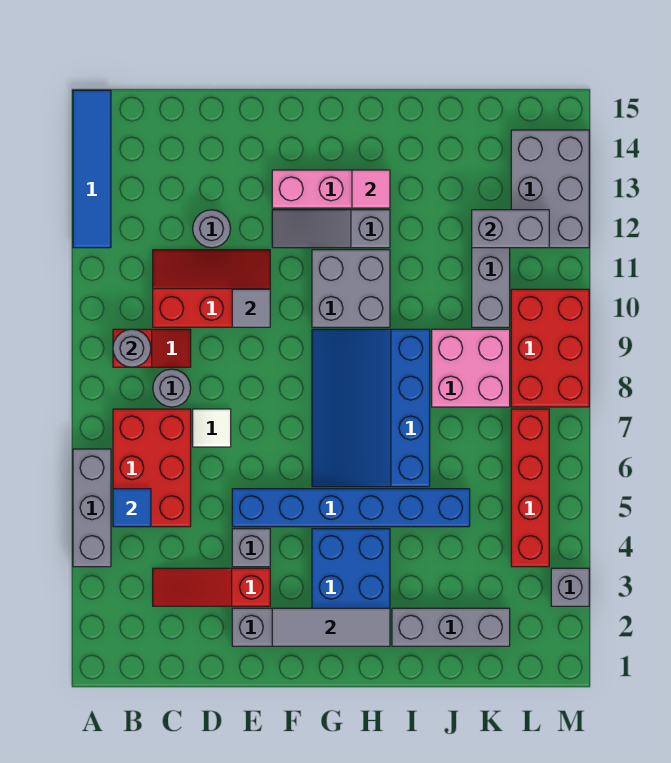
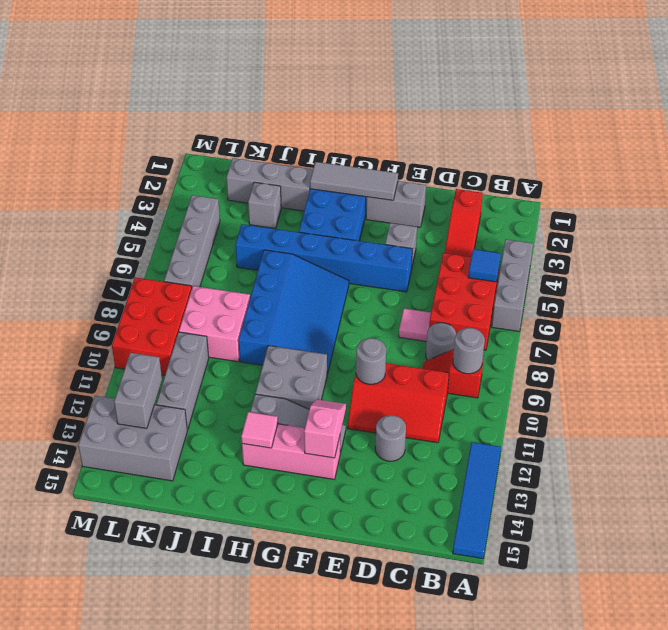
red 1x3 slope [153,568,270,606] -> red 1x3 slope turned to [445,189,483,257]
white 1x1 tile [193,409,231,447] -> pink 1x1 tile [399,309,431,342]
grey 1x1 tile [232,289,270,327] -> grey 1x1 round brick [356,338,386,384]
none -> pink 1x2 slope [304,399,346,458]
grey 1x2 brick [472,210,549,248] -> grey 1x2 brick turned to [114,353,162,429]
red 1x4 brick [511,409,549,567] -> grey 1x4 brick [164,195,220,287]
grey 2x3 brick [511,130,589,248] -> grey 2x3 brick turned to [78,396,187,481]
grey 1x1 brick [551,568,589,606] -> grey 1x1 brick moved to [248,182,281,229]

